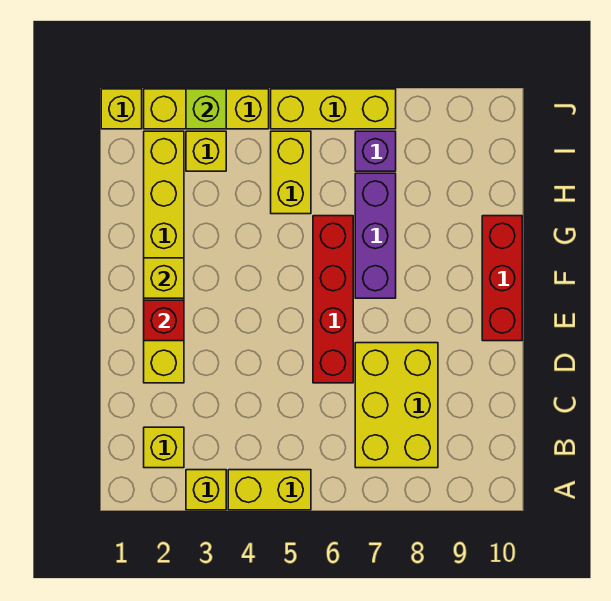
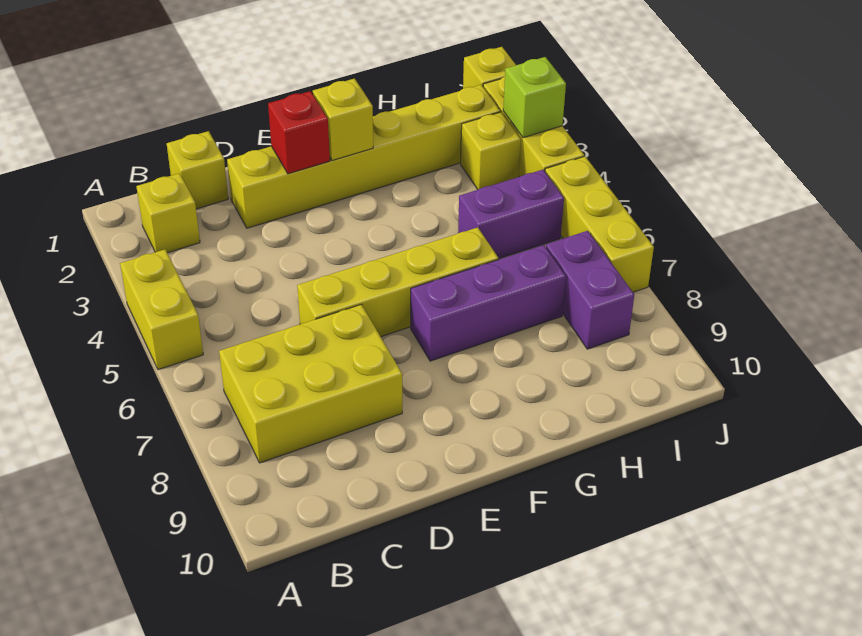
yellow 1x1 brick [186,470,226,510] -> yellow 1x1 brick moved to [167,131,228,209]
red 1x4 brick [313,216,353,383] -> yellow 1x4 brick [297,227,498,337]
red 1x3 brick [482,216,522,341] -> none
yellow 1x2 brick [271,131,311,214] -> purple 1x2 brick [458,170,564,259]
purple 1x1 brick [355,131,396,171] -> purple 1x2 brick [546,231,634,349]

